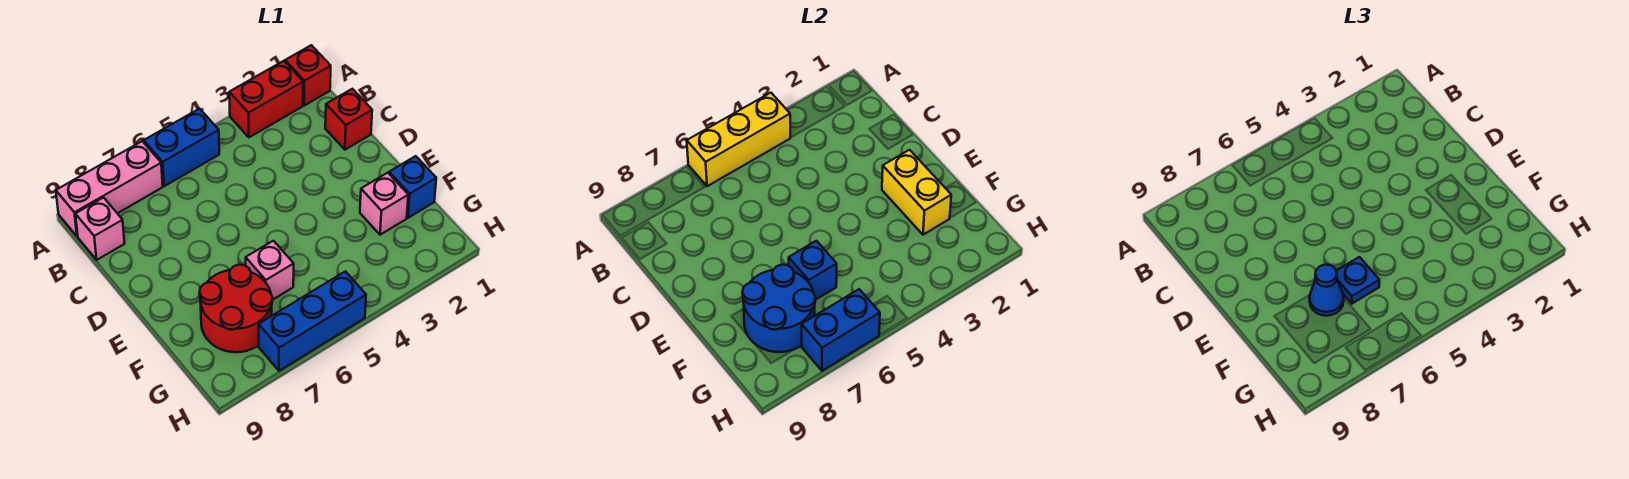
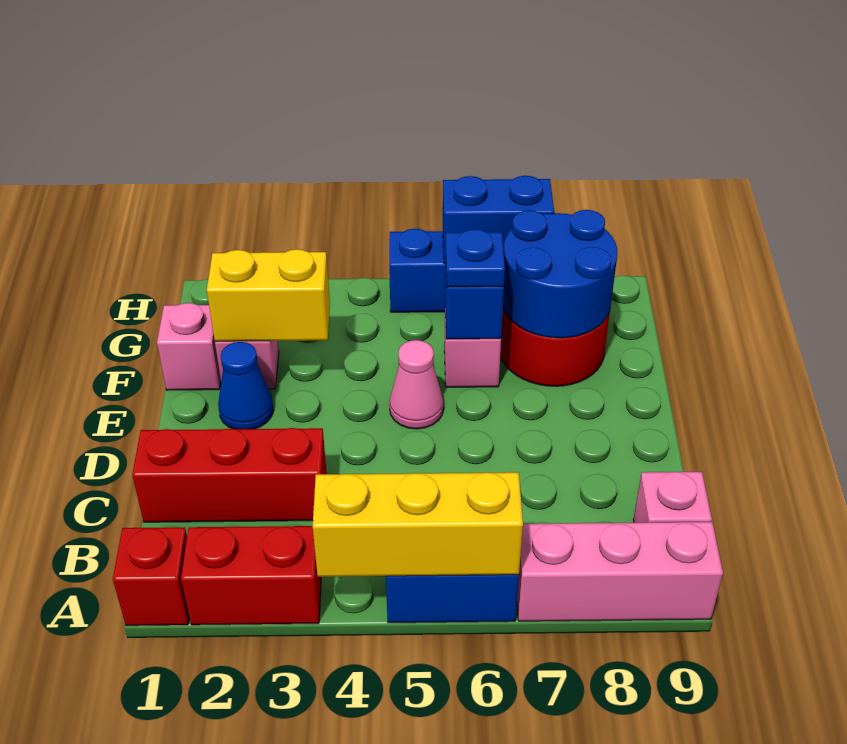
red 1x1 brick [325,89,372,150] -> red 1x3 brick [132,428,327,522]
yellow 1x2 brick [882,150,951,235] -> yellow 1x2 brick turned to [207,249,330,341]
none -> pink 1x1 cone [389,340,444,429]
blue 1x1 brick [389,156,436,218] -> pink 1x1 brick [157,303,221,390]
blue 1x1 cone [1310,265,1344,316] -> blue 1x1 cone moved to [218,342,273,429]

